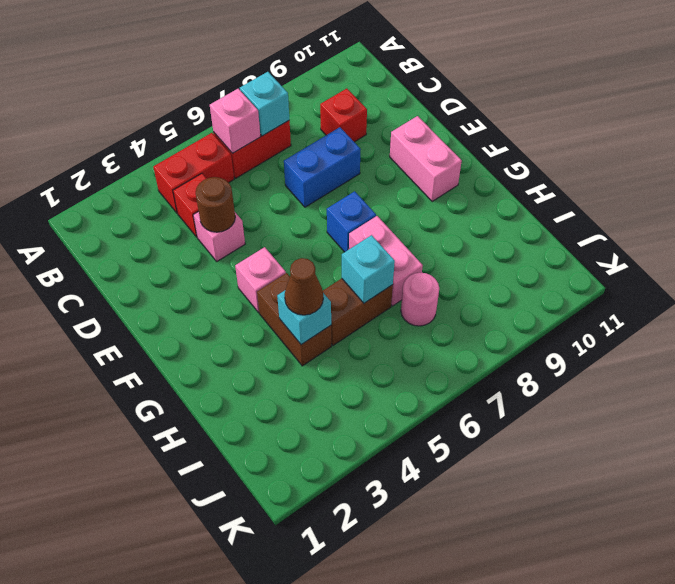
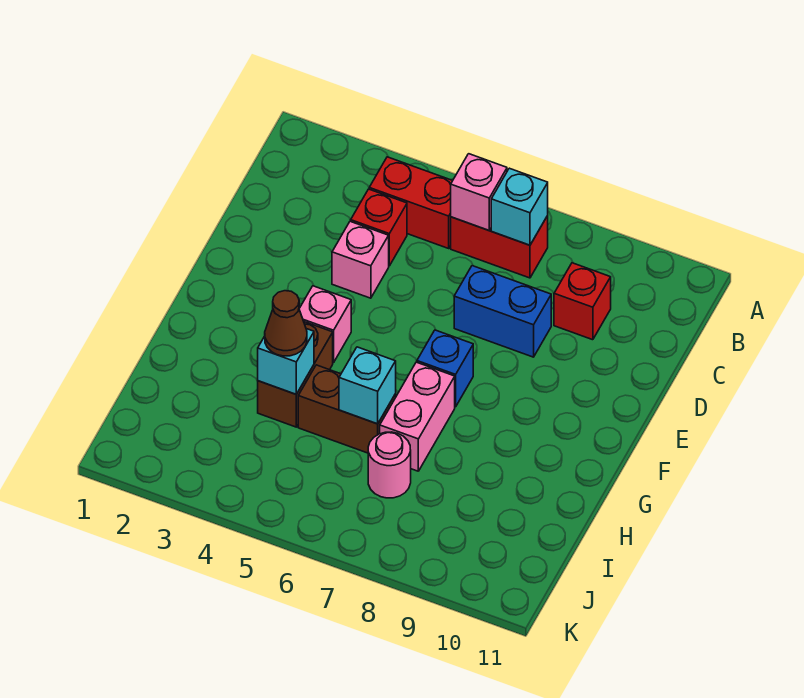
brown 1x1 round brick [196,177,235,232] -> none
pink 1x2 brick [390,116,462,201] -> none

